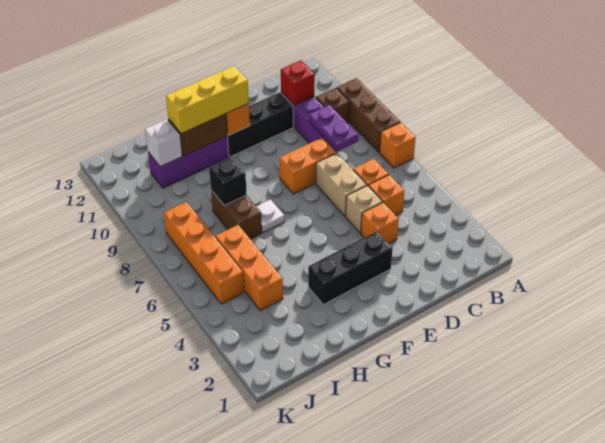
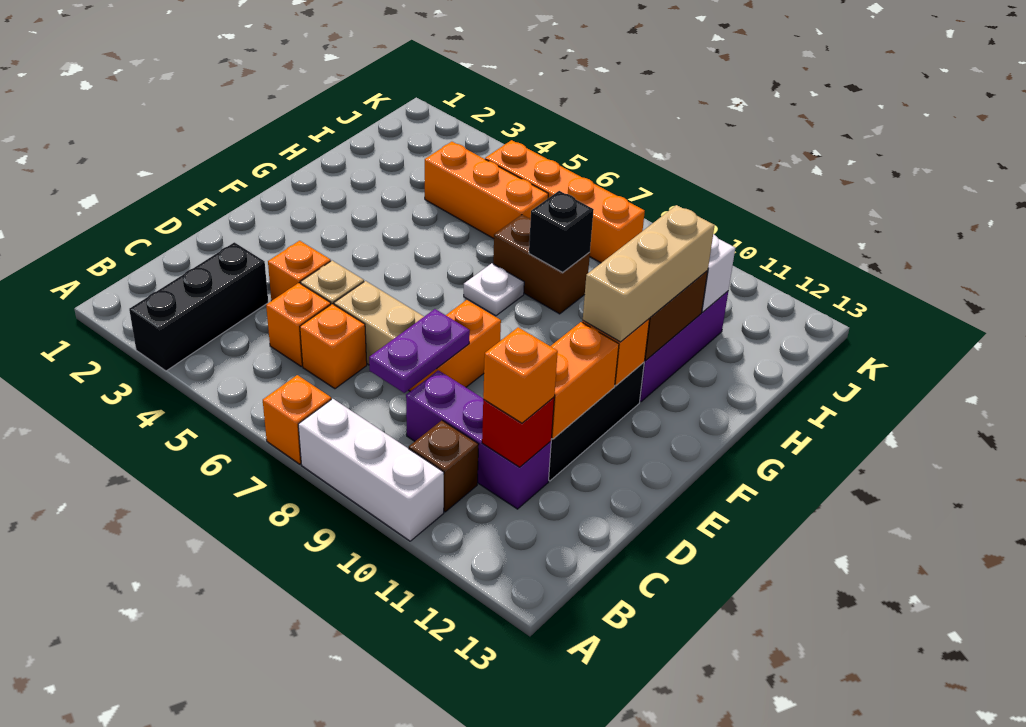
brown 1x3 brick [337,78,400,152] -> white 1x3 brick [298,399,444,541]
purple 1x2 plate [309,105,358,151] -> purple 1x2 plate turned to [369,309,470,393]
none -> orange 1x1 brick [483,327,558,423]
none -> orange 1x2 brick [551,322,619,439]
black 1x3 brick [308,231,393,304] -> black 1x3 brick moved to [129,242,268,371]
yellow 1x3 brick [166,66,249,134] -> tan 1x3 brick [583,205,715,342]

